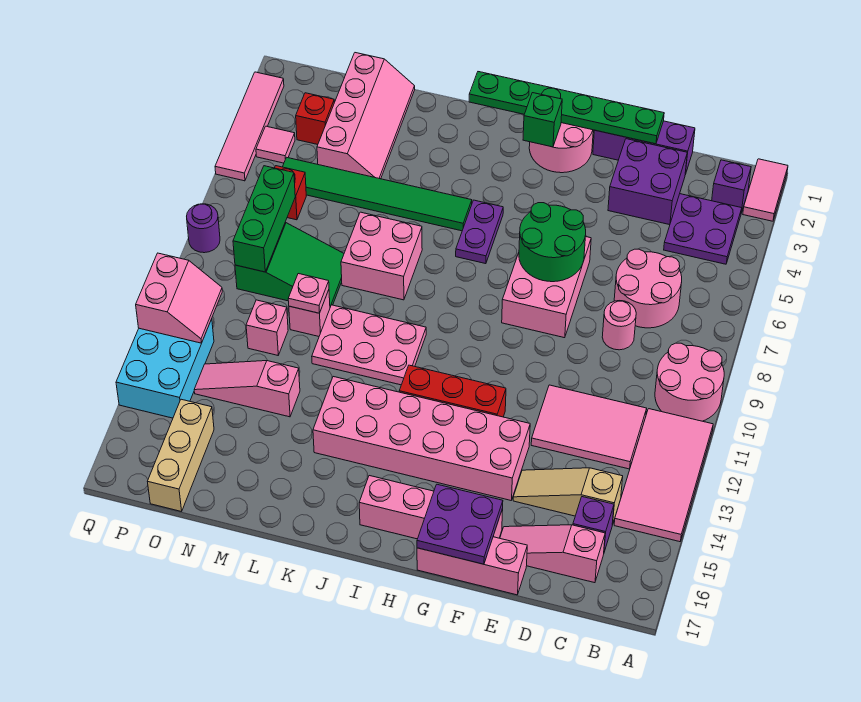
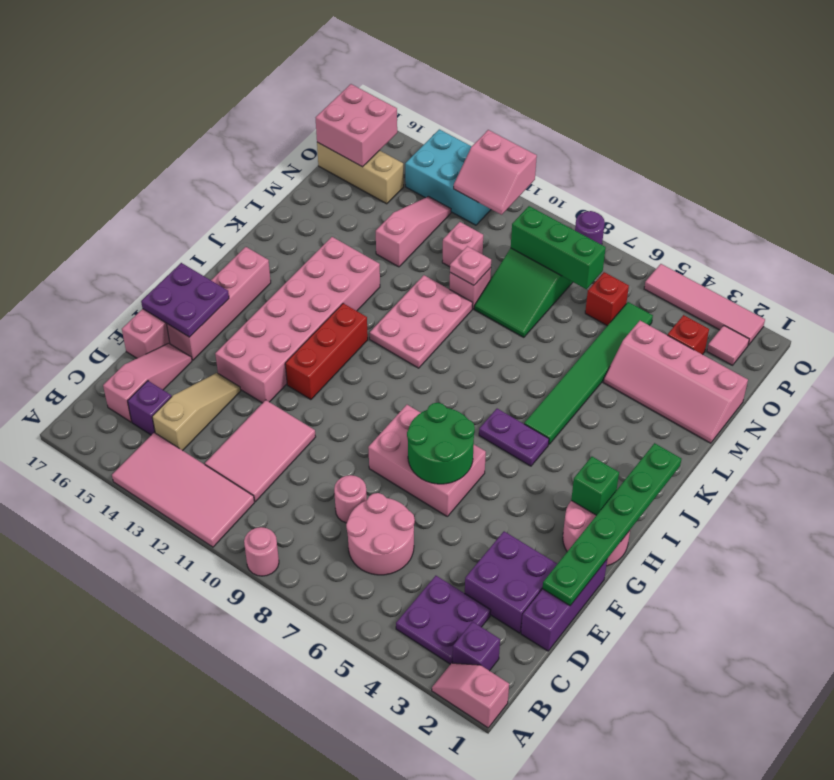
pink 1x2 tile [743,159,788,221] -> pink 1x2 slope [432,663,509,728]
pink 2x2 round brick [655,343,724,421] -> pink 1x1 round brick [244,527,279,576]
pink 2x2 brick [341,212,422,300] -> pink 2x2 brick moved to [316,84,397,167]
pink 1x1 tile [256,126,295,163] -> pink 1x1 tile moved to [707,326,749,365]

